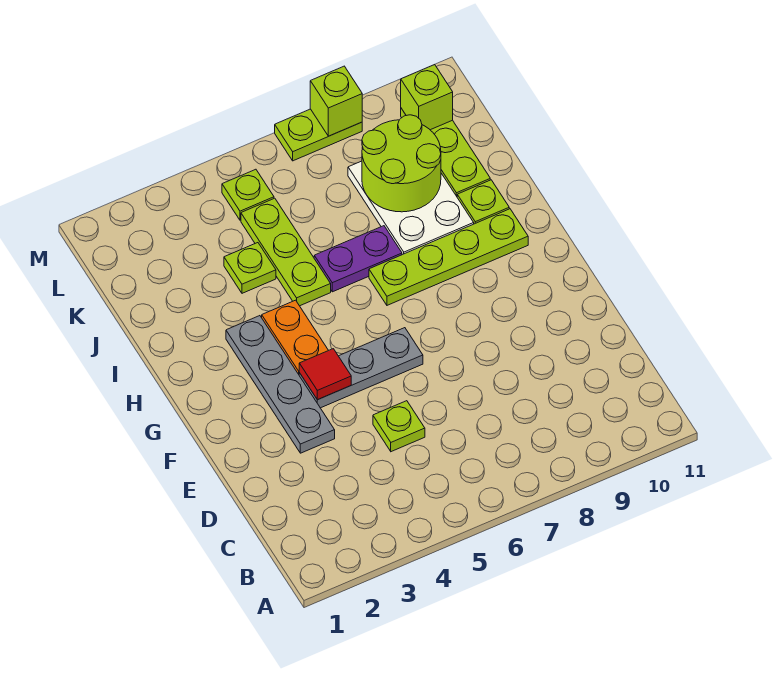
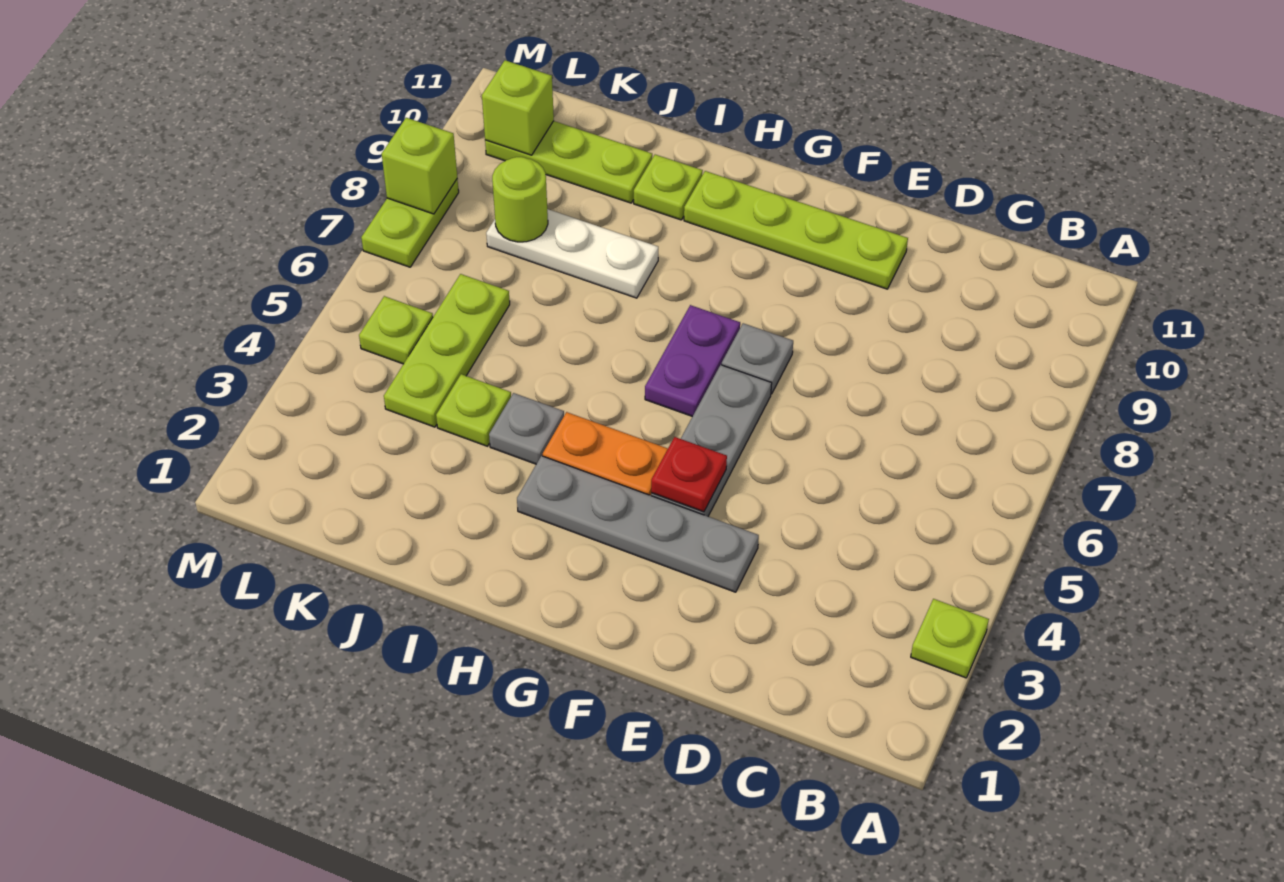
lime 1x1 plate [373,401,425,452] -> lime 1x1 plate moved to [911,599,989,678]
red 1x1 tile [299,349,351,400] -> red 1x1 plate [651,437,727,512]
none -> grey 1x1 plate [722,323,793,394]
lime 1x4 plate [369,209,528,305] -> lime 1x4 plate turned to [684,171,908,289]
none -> grey 1x1 plate [489,393,564,464]
lime 1x3 plate [241,198,331,306] -> lime 1x3 plate turned to [384,274,510,427]
purple 1x2 plate [314,226,402,292] -> purple 1x2 plate moved to [645,305,740,416]
white 2x3 plate [348,161,474,255] -> white 1x3 plate [486,209,658,298]
lime 2x2 round brick [362,115,441,212] -> lime 1x1 round brick [492,157,548,242]

